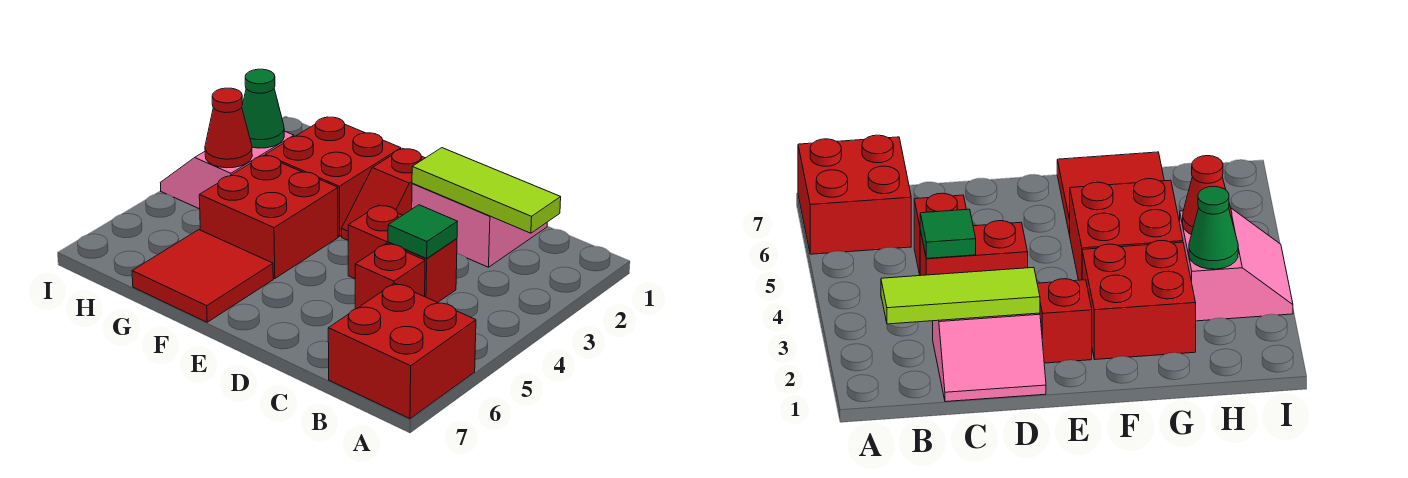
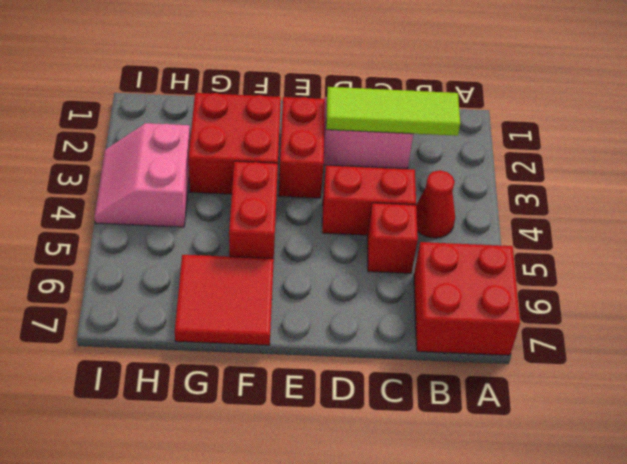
green 1x1 tile [388,205,458,258] -> none
red 1x2 slope [342,149,425,240] -> red 1x2 brick [279,97,325,198]
red 2x2 brick [199,156,338,279] -> red 1x2 brick [229,161,278,259]
green 1x1 cone [242,69,284,148] -> none
red 1x1 cone [205,88,252,168] -> red 1x1 cone moved to [416,170,455,238]

